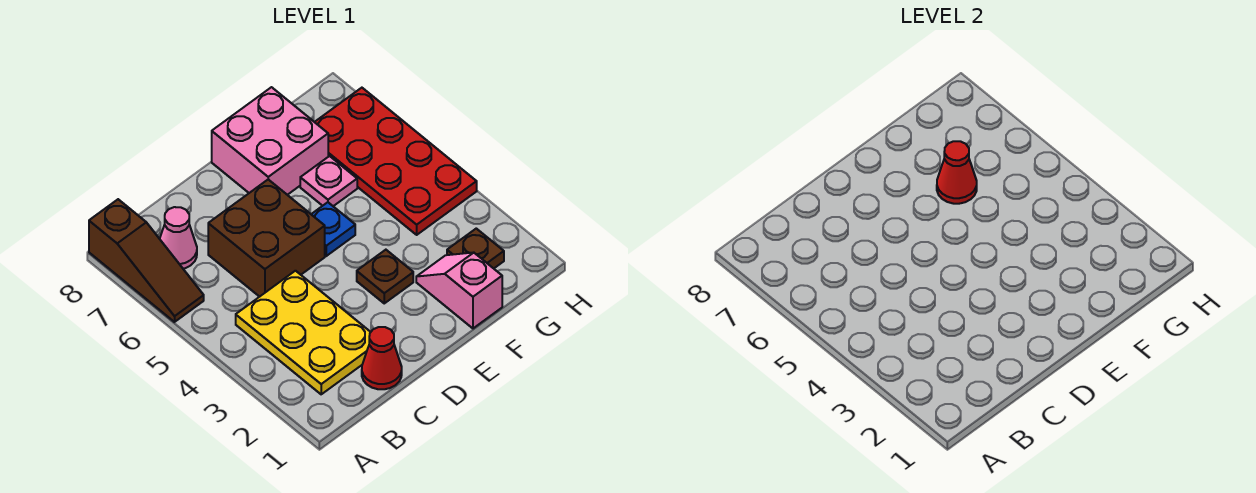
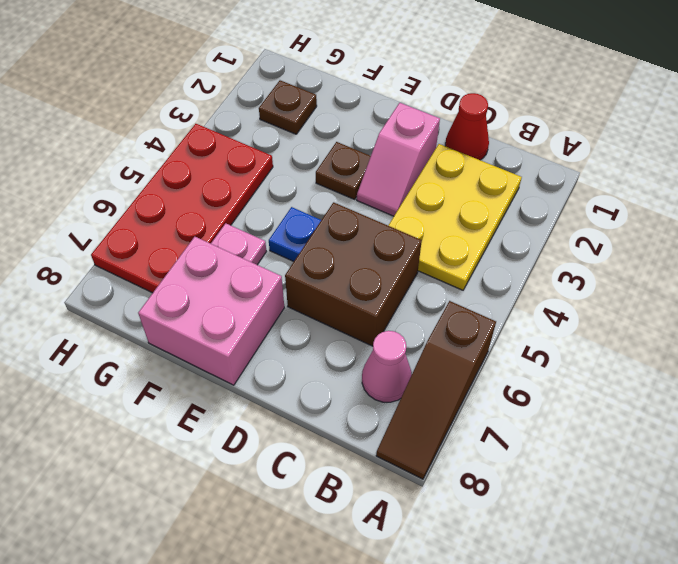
brown 1x3 slope [89,199,204,322] -> brown 1x3 slope turned to [376,301,496,479]
pink 1x2 slope [416,253,502,328] -> pink 1x2 slope moved to [357,103,440,216]
red 1x1 cone [937,141,977,204] -> none

